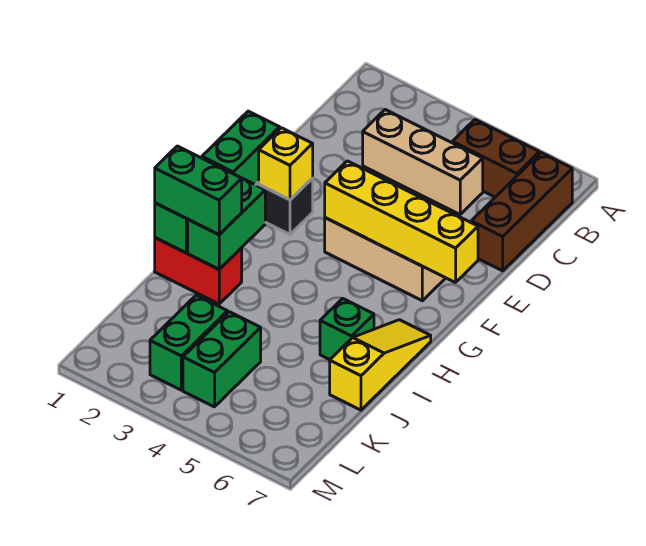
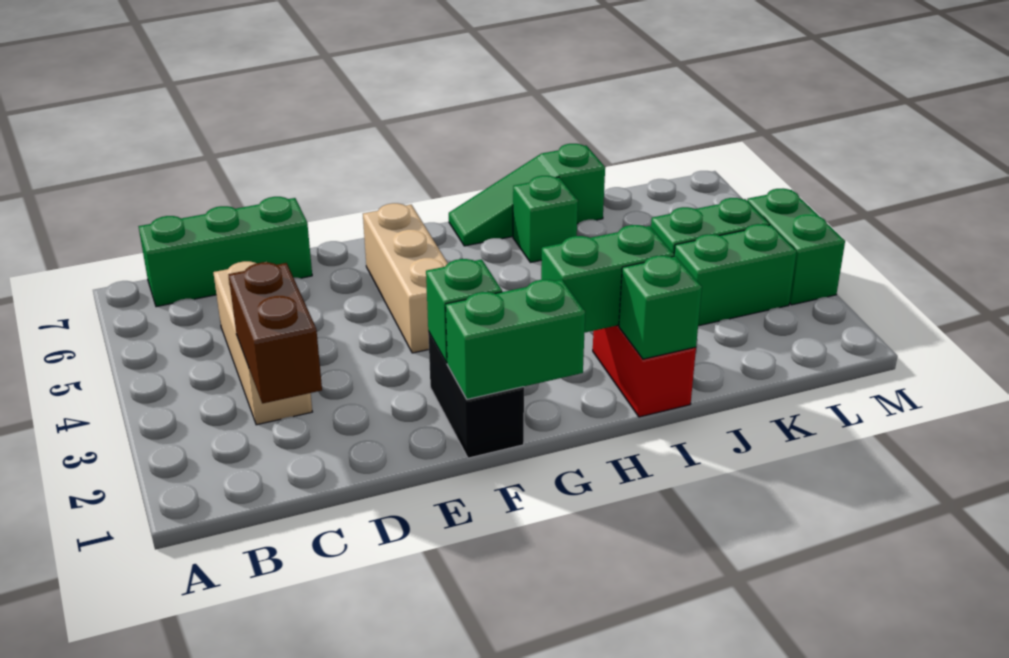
brown 1x2 brick [452,120,539,197] -> brown 1x2 brick moved to [228,262,322,403]
brown 1x3 brick [471,153,572,271] -> green 1x3 brick [138,197,312,307]
yellow 1x1 brick [259,128,313,200] -> green 1x1 brick [426,259,502,363]
yellow 1x4 brick [325,161,478,283] -> none
yellow 1x3 slope [330,320,431,410] -> green 1x3 slope [449,144,605,246]
green 1x2 brick [155,146,242,235] -> green 1x2 brick moved to [747,189,845,305]

